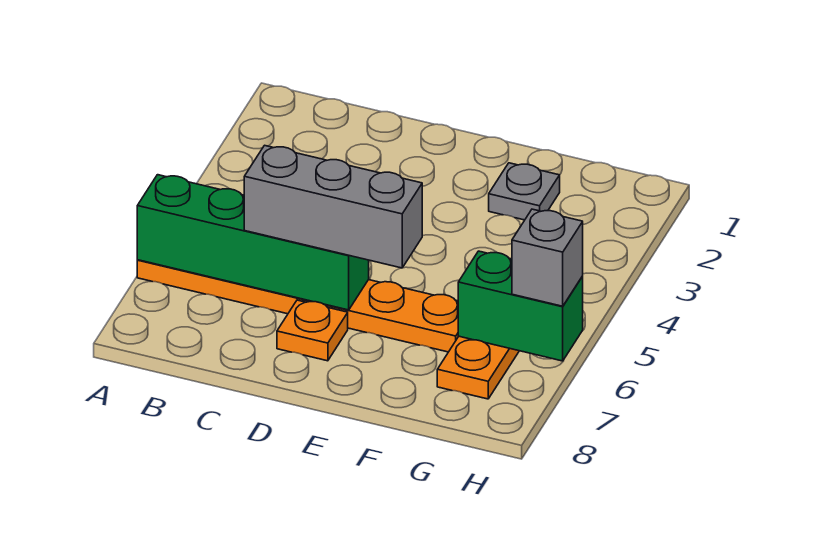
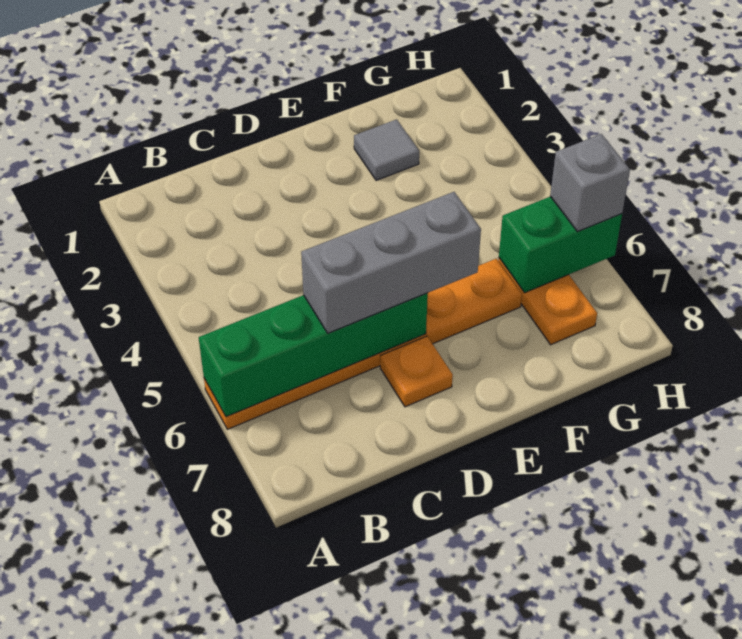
grey 1x1 plate [489,163,560,220] -> grey 1x1 tile [354,119,419,181]

